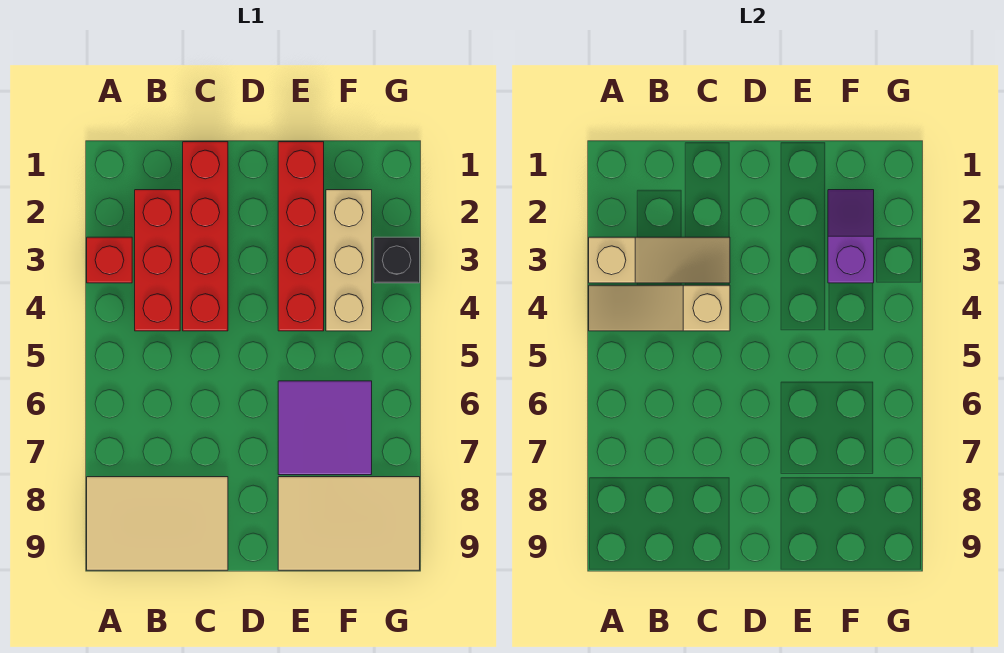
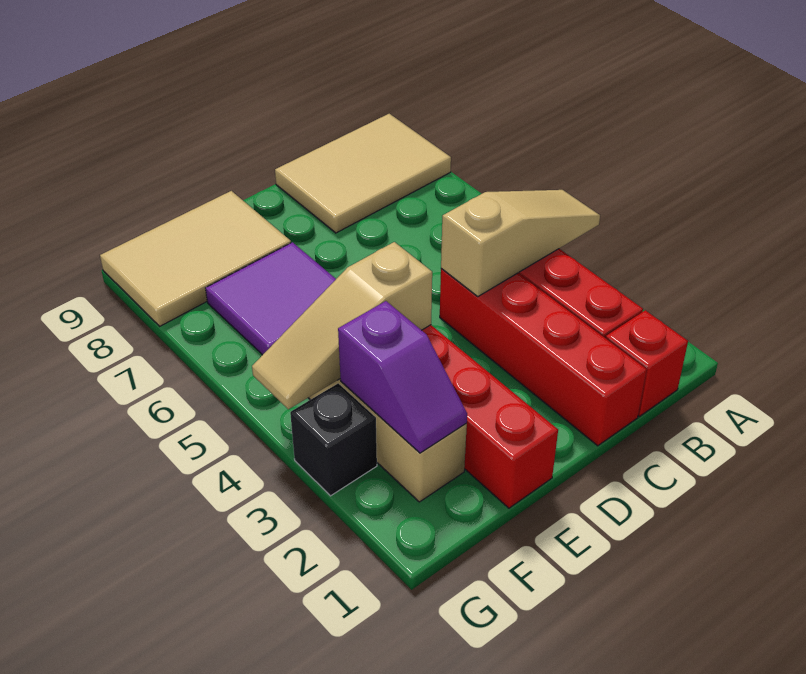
red 1x1 brick [87,237,132,283] -> red 1x1 brick moved to [606,310,688,416]
tan 1x3 slope [589,237,730,283] -> tan 1x3 slope moved to [252,242,432,409]

